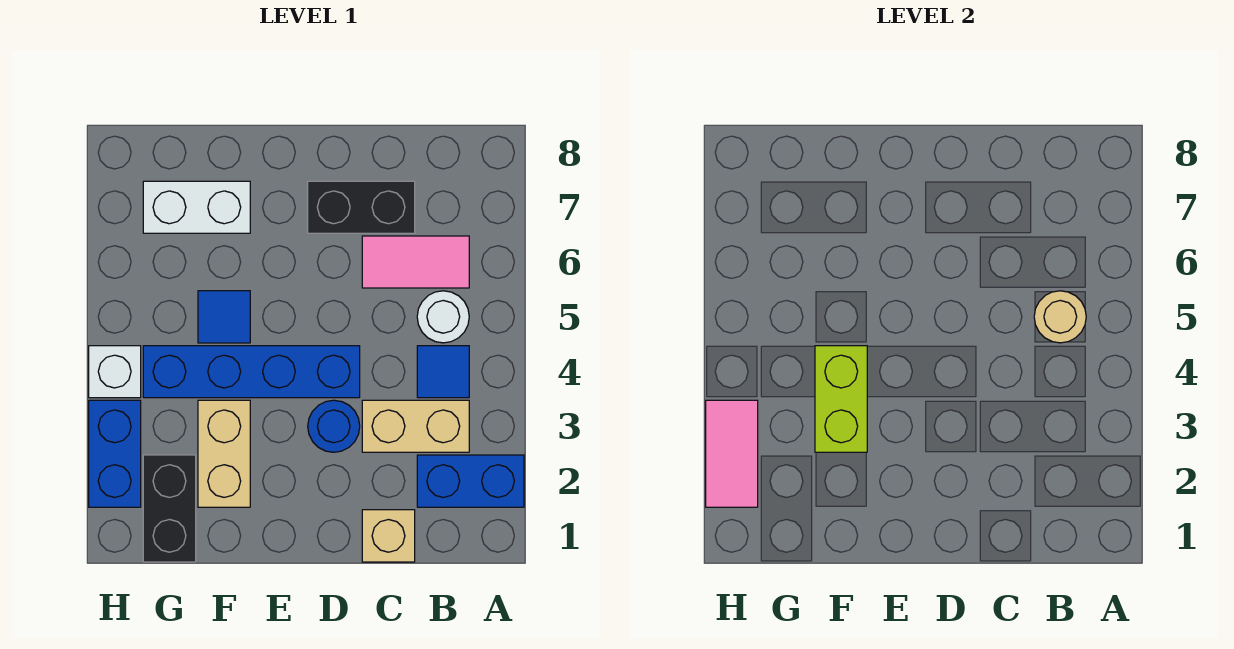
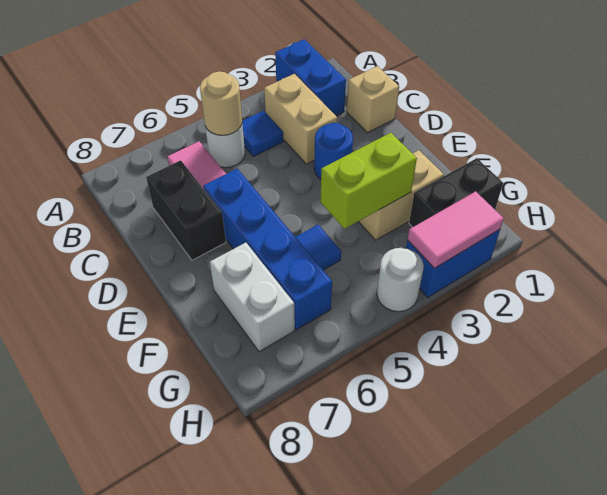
blue 1x4 brick [143,346,360,398] -> blue 1x4 brick moved to [203,169,332,330]
white 1x1 brick [89,346,141,398] -> white 1x1 round brick [377,248,424,312]

